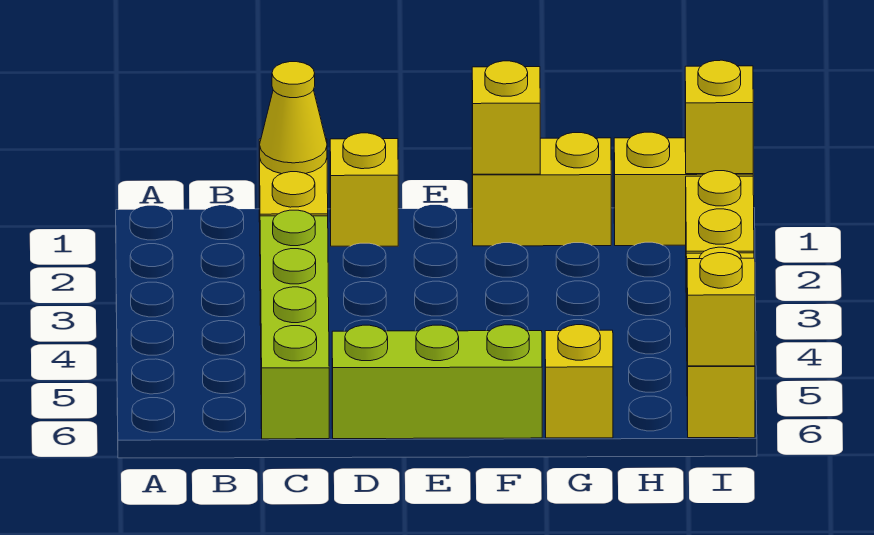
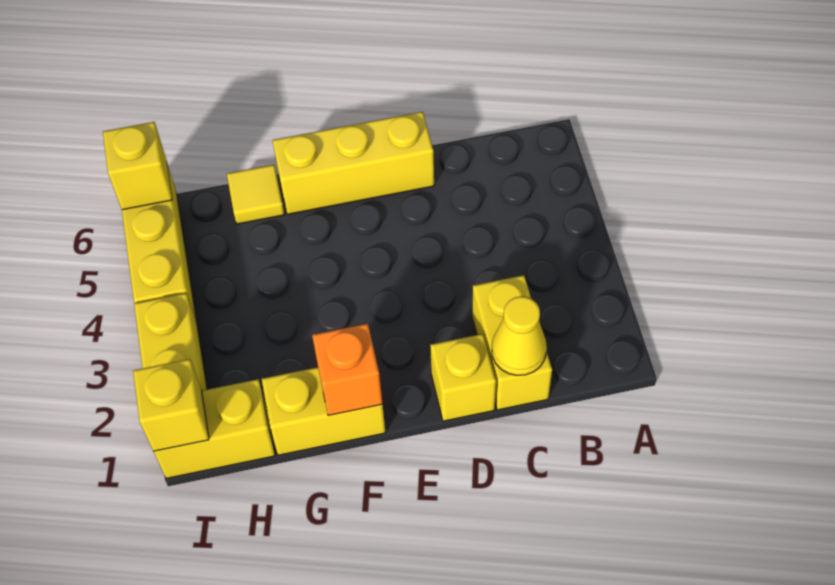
lime 1x4 brick [260,210,329,439] -> none
lime 1x3 brick [332,325,542,439] -> yellow 1x3 brick [272,112,434,214]
yellow 1x1 brick [472,61,540,174] -> orange 1x1 brick [312,324,382,415]
yellow 1x1 brick [545,325,613,438] -> yellow 1x1 tile [227,165,285,224]

